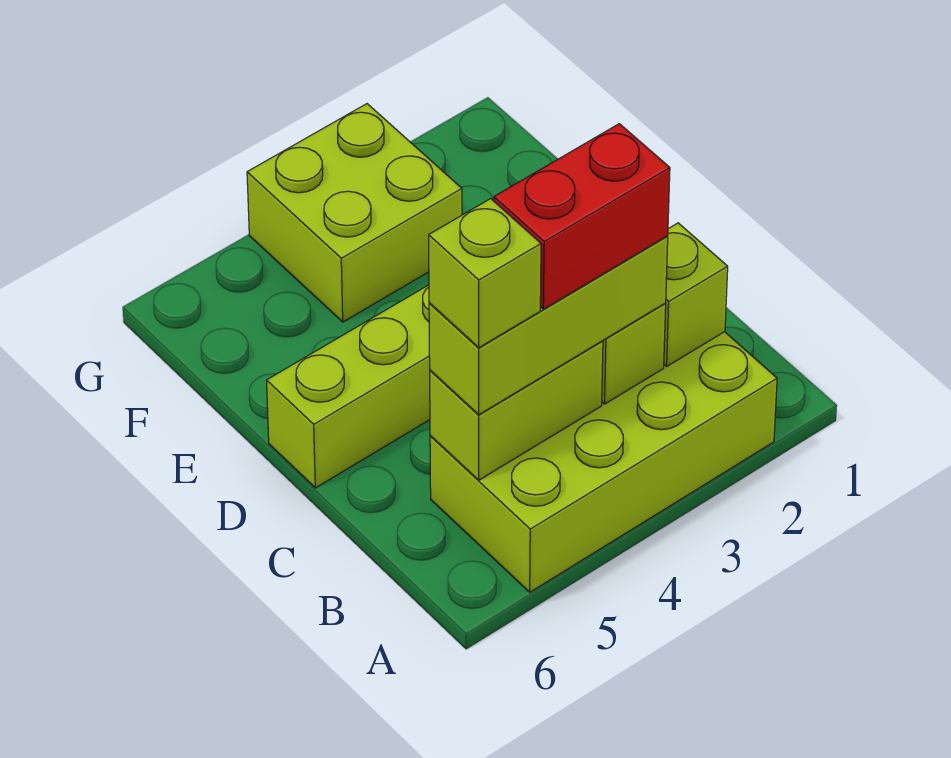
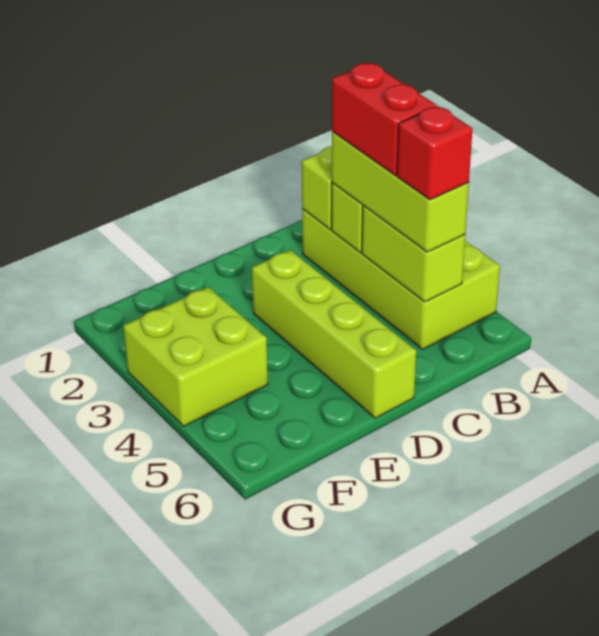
lime 1x1 brick [429,199,541,348] -> red 1x1 brick [397,106,473,200]

